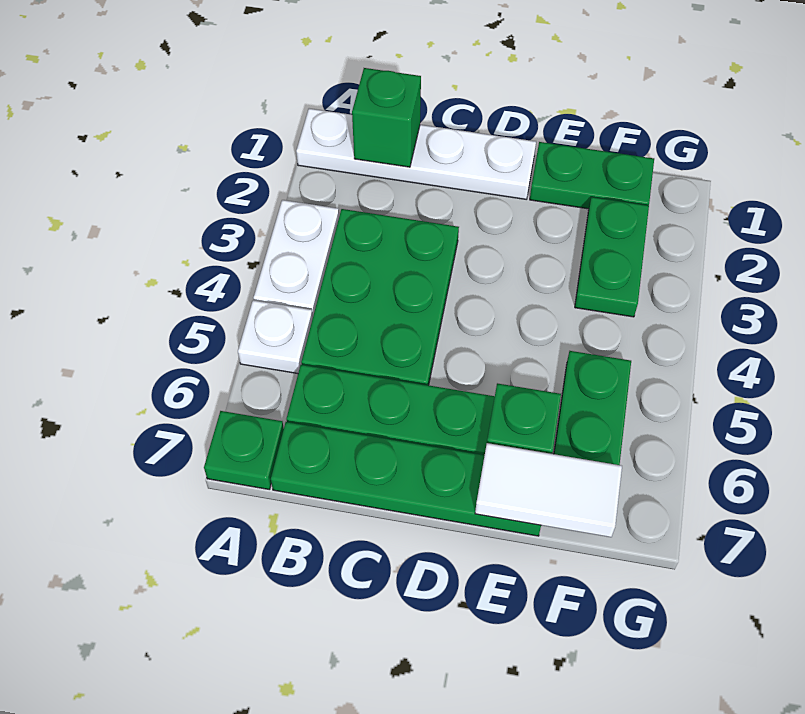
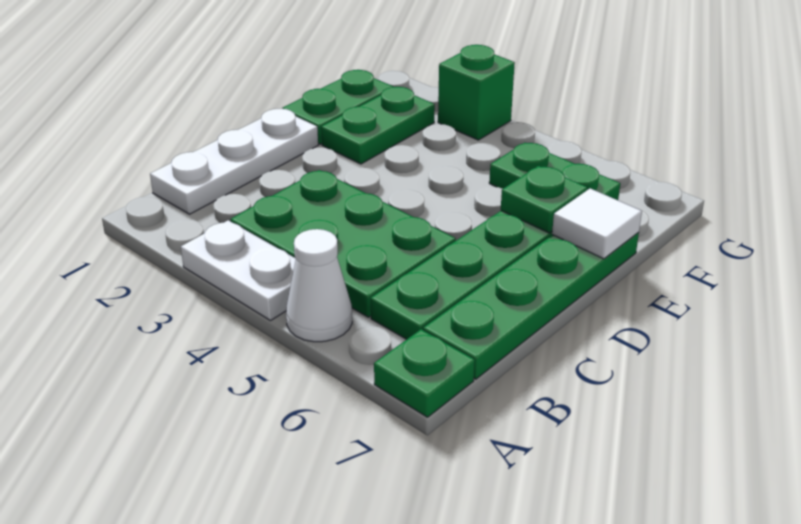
white 1x4 plate [296,108,536,199] -> white 1x3 plate [150,109,318,214]
white 1x1 plate [238,300,313,374] -> white 1x1 cone [286,229,352,342]
green 1x1 brick [352,68,421,167] -> green 1x1 brick moved to [438,45,515,140]
white 1x2 tile [475,443,622,537] -> white 1x1 tile [552,188,642,259]
green 1x2 plate [575,197,649,317] -> green 1x2 plate turned to [321,87,435,164]

